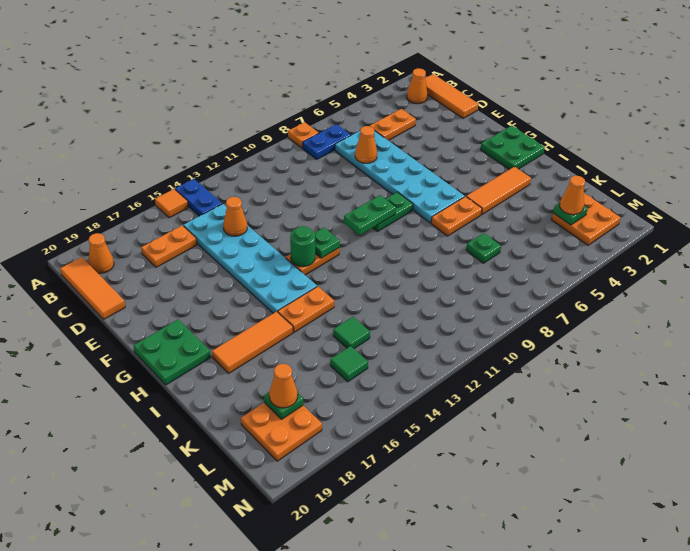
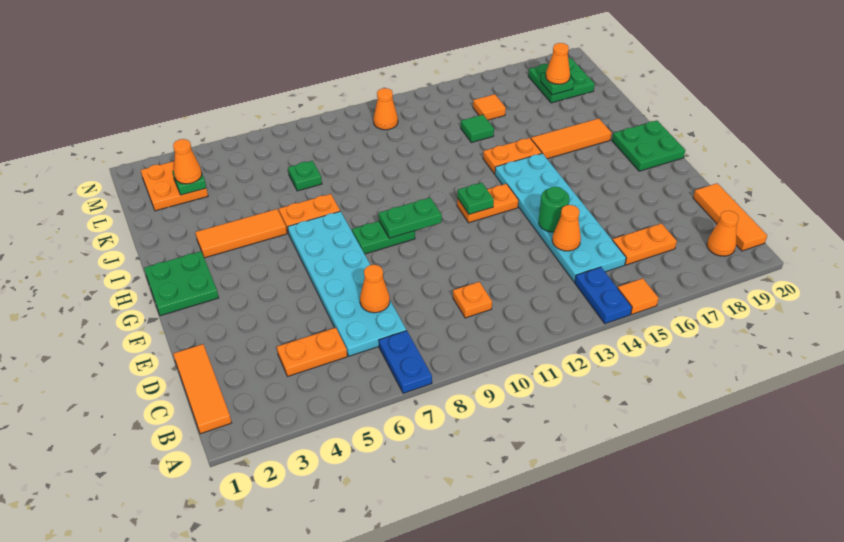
orange 1x1 plate [288,122,319,148] -> orange 1x1 plate moved to [453,282,492,318]
orange 1x1 cone [407,68,427,104] -> orange 1x1 cone moved to [374,88,398,130]
blue 1x2 plate [303,124,351,159] -> blue 1x2 plate turned to [379,331,432,393]
green 1x1 round brick [290,226,315,267] -> green 1x1 round brick moved to [539,187,569,232]
green 1x1 tile [330,346,368,382] -> orange 1x1 tile [473,94,506,120]
orange 2x2 plate [241,403,322,461] -> green 2x2 plate [528,58,595,103]

